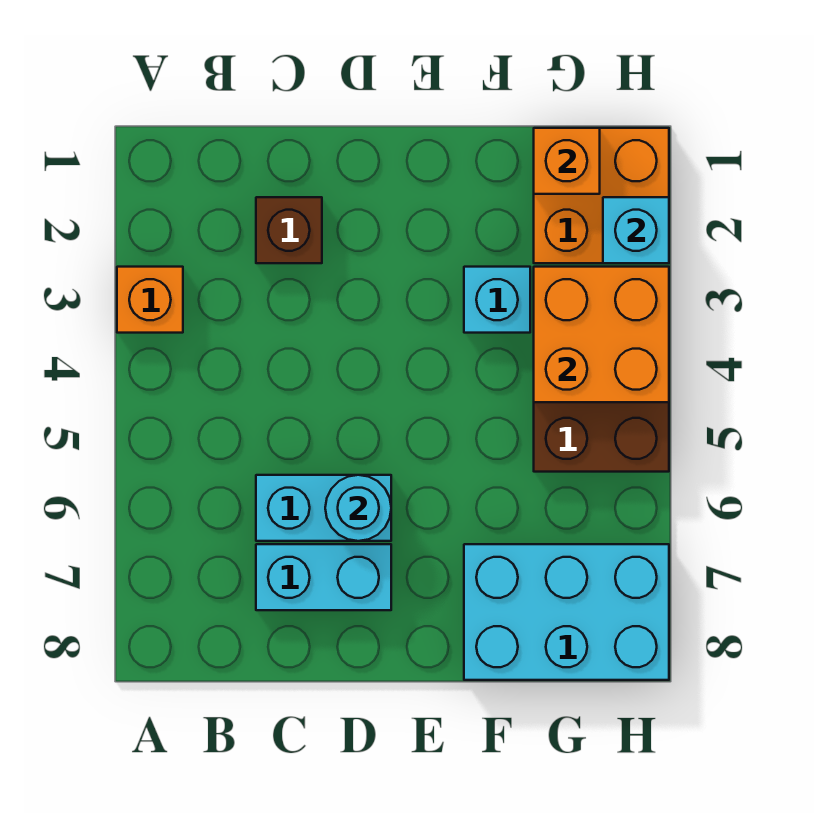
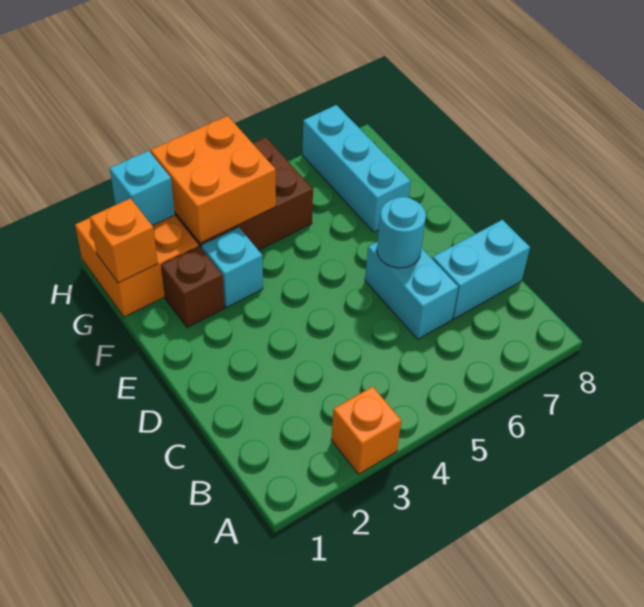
brown 1x1 brick [256,197,322,263] -> brown 1x1 brick moved to [161,246,225,328]
cyan 1x2 brick [256,544,391,610] -> cyan 1x2 brick turned to [432,220,530,319]
cyan 2x3 brick [464,544,669,680] -> cyan 1x3 brick [303,105,411,232]

